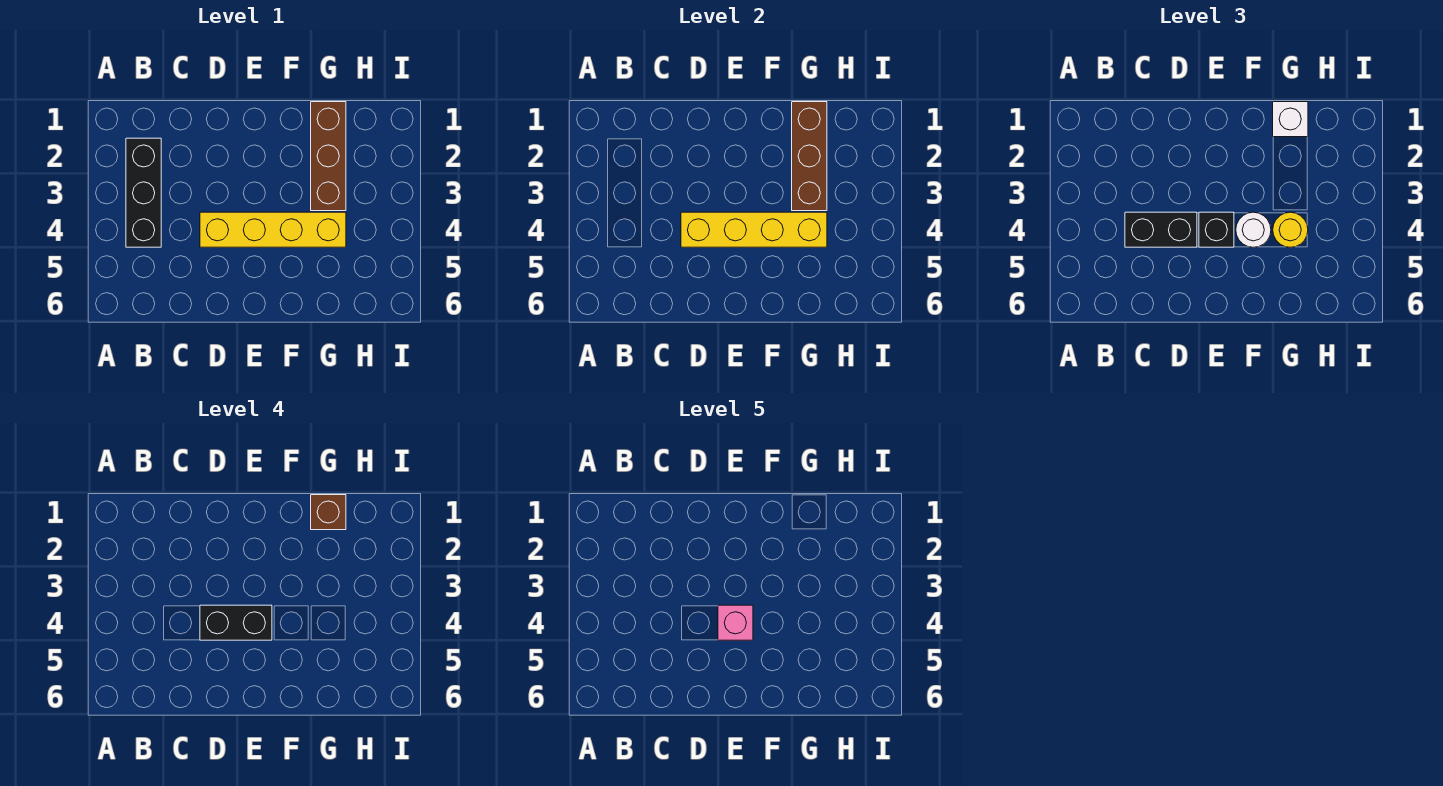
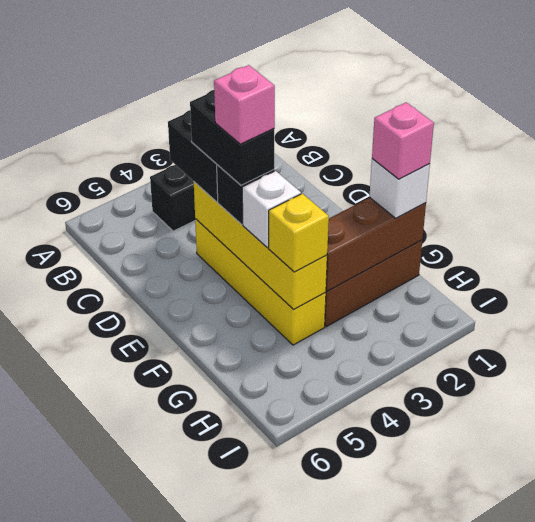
white 1x1 round brick [1236,212,1271,247] -> white 1x1 brick [242,171,301,248]
brown 1x1 brick [311,495,346,530] -> pink 1x1 brick [372,102,434,179]
yellow 1x1 round brick [1273,212,1308,247] -> yellow 1x1 brick [269,194,329,272]

